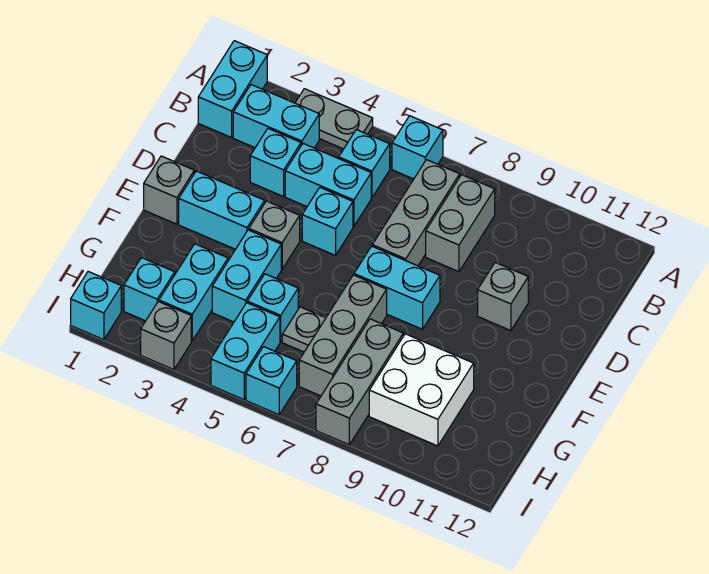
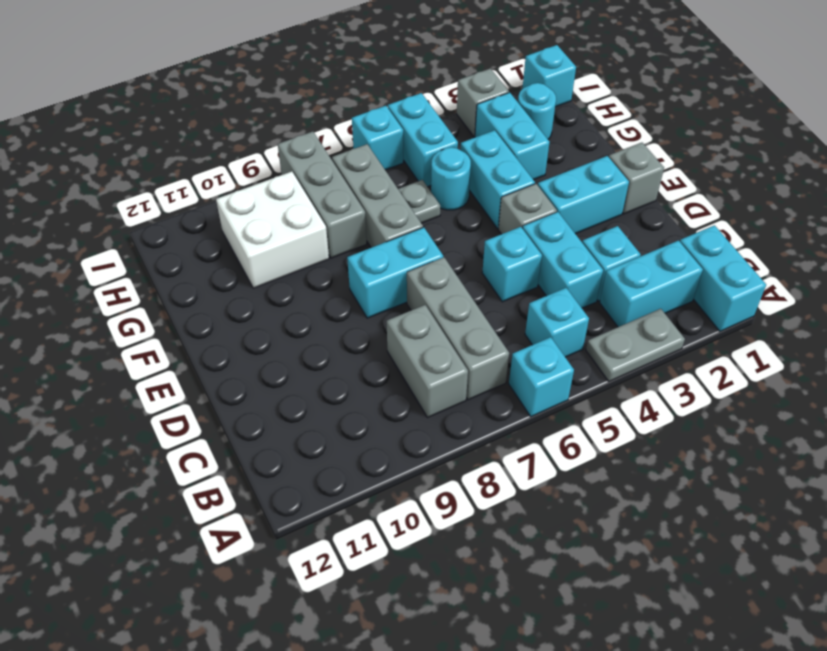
cyan 1x2 brick [285,144,371,227] -> cyan 1x2 brick turned to [522,212,603,308]
grey 1x1 brick [478,262,528,331] -> none
cyan 1x1 brick [247,274,298,342] -> cyan 1x1 round brick [431,147,471,210]
cyan 1x1 brick [124,258,175,321] -> cyan 1x1 round brick [518,83,556,139]

